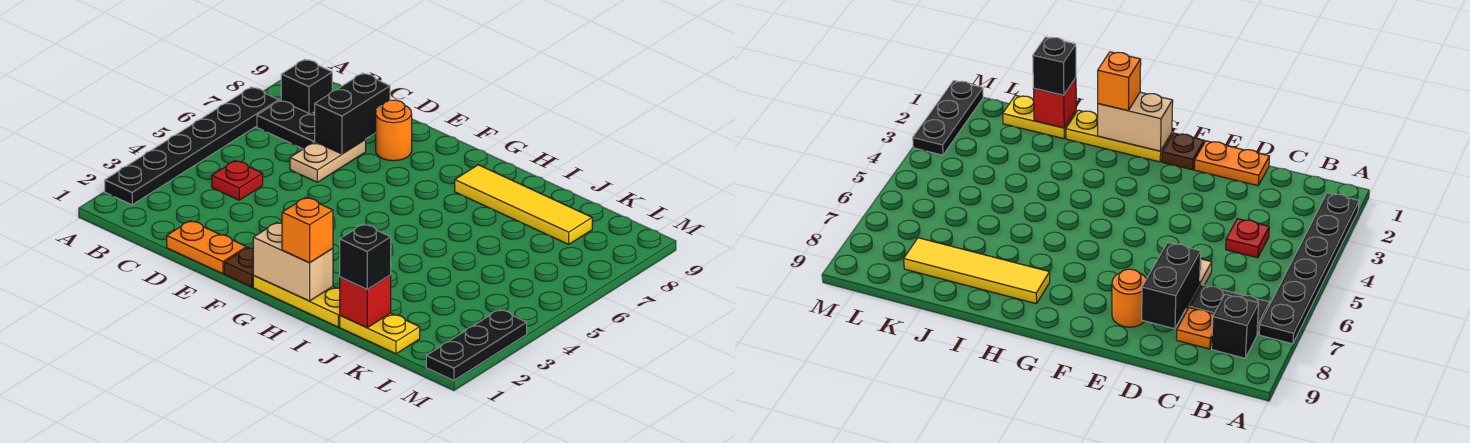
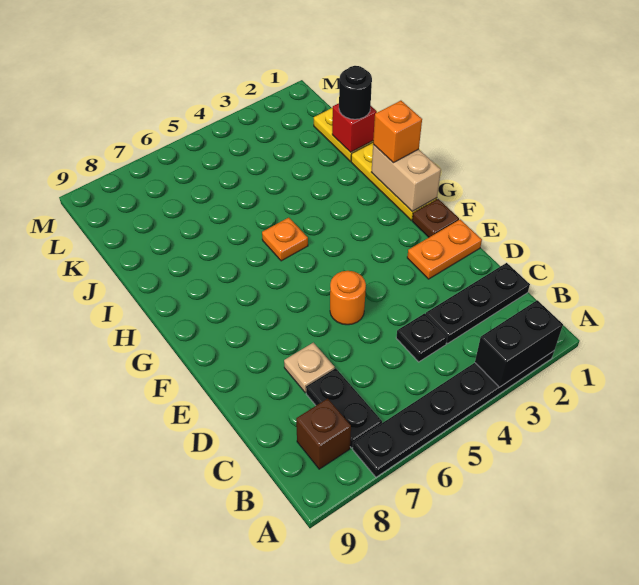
black 1x1 brick [281,59,332,114] -> brown 1x1 brick [296,399,351,469]
red 1x1 plate [212,161,263,200] -> black 1x1 plate [396,313,447,362]
orange 1x1 plate [1176,308,1214,349] -> orange 1x1 plate moved to [262,218,308,261]
orange 1x2 plate [167,221,246,274] -> orange 1x2 plate turned to [407,220,482,279]
tan 1x2 plate [290,140,366,182] -> tan 1x1 plate [284,343,335,393]
black 1x2 brick [315,73,390,154] -> black 1x2 brick moved to [475,300,563,387]
orange 1x1 round brick [376,100,412,161] -> orange 1x1 round brick moved to [330,271,366,325]
yellow 1x4 tile [455,165,592,244] -> none
black 1x1 brick [340,224,391,289] -> black 1x1 round brick [339,66,372,119]
black 1x3 plate [426,310,527,380] -> black 1x3 plate moved to [426,263,530,344]

